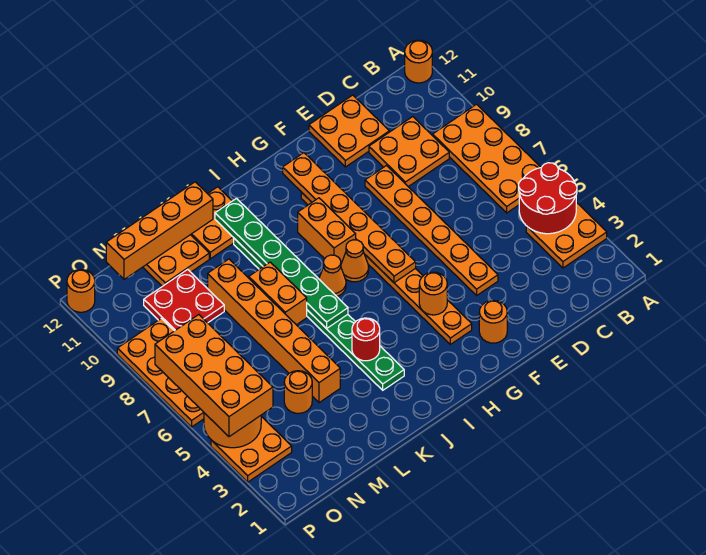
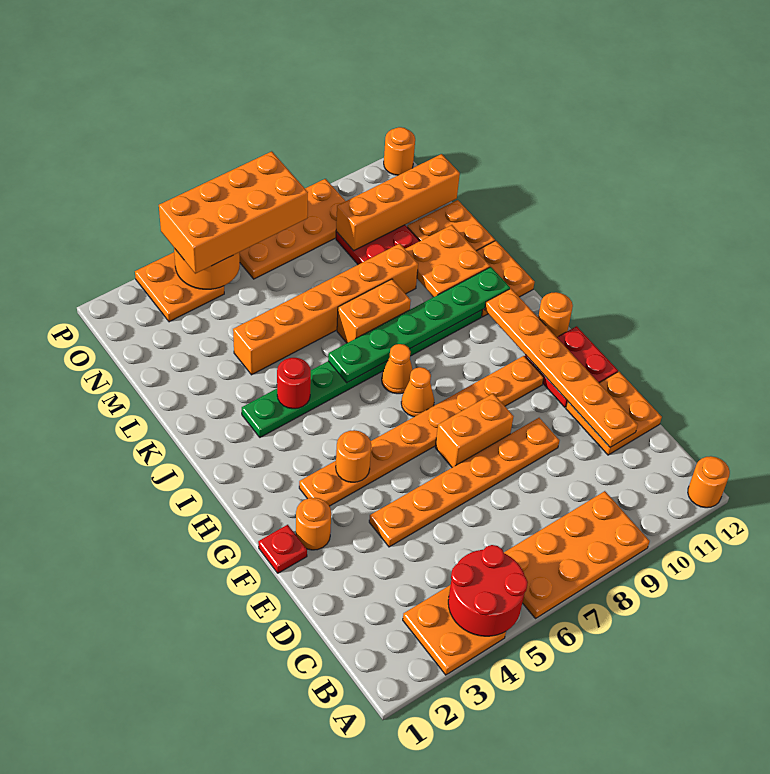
orange 2x2 plate [369,117,449,187] -> orange 2x2 plate moved to [405,225,490,297]
none -> red 1x1 plate [258,525,307,573]
none -> red 2x2 plate [525,326,618,407]
orange 1x6 plate [283,153,416,283] -> orange 1x6 plate turned to [485,289,638,447]
orange 1x2 brick [298,198,356,263] -> orange 1x2 brick moved to [435,394,514,467]
orange 1x4 brick [106,182,213,279] -> orange 1x4 brick turned to [336,154,460,251]
orange 1x1 round brick [284,371,312,413] -> orange 1x1 round brick moved to [538,292,573,337]

